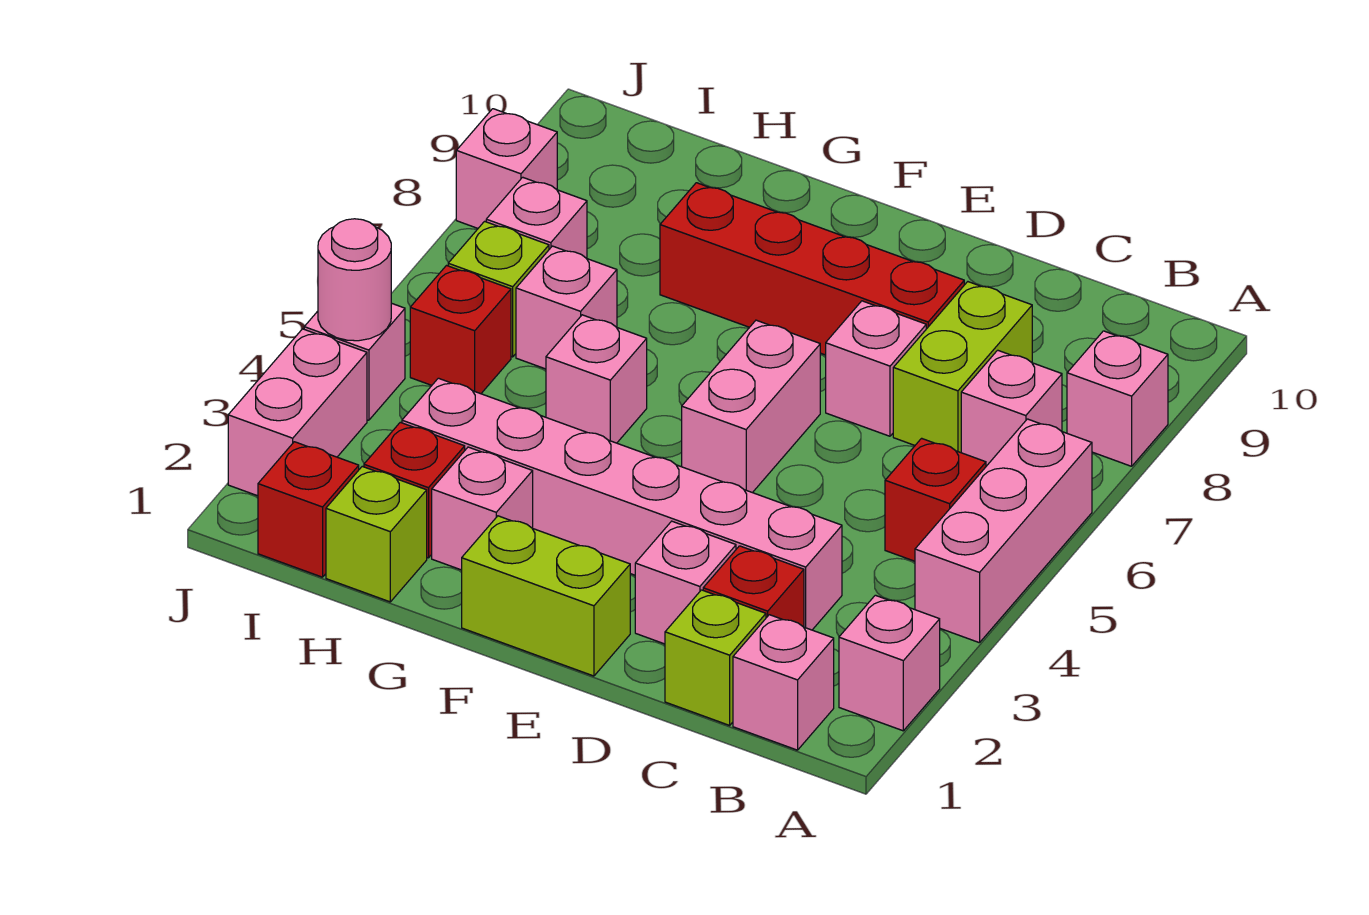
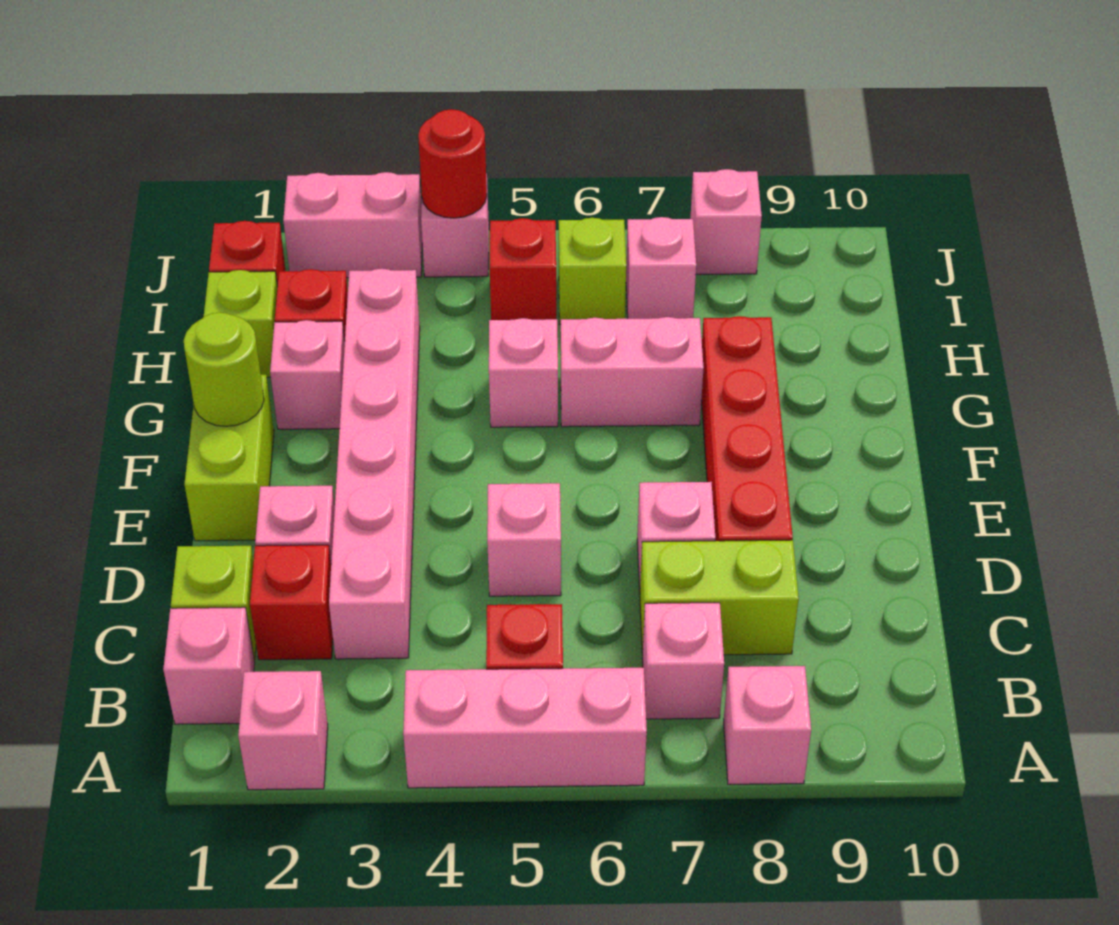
pink 1x2 brick [682,320,820,493] -> pink 1x2 brick moved to [561,317,704,427]
none -> lime 1x1 round brick [184,312,264,426]
pink 1x1 brick [516,246,617,369] -> pink 1x1 brick moved to [487,483,561,596]
pink 1x1 round brick [318,219,391,341] -> red 1x1 round brick [418,109,487,218]

